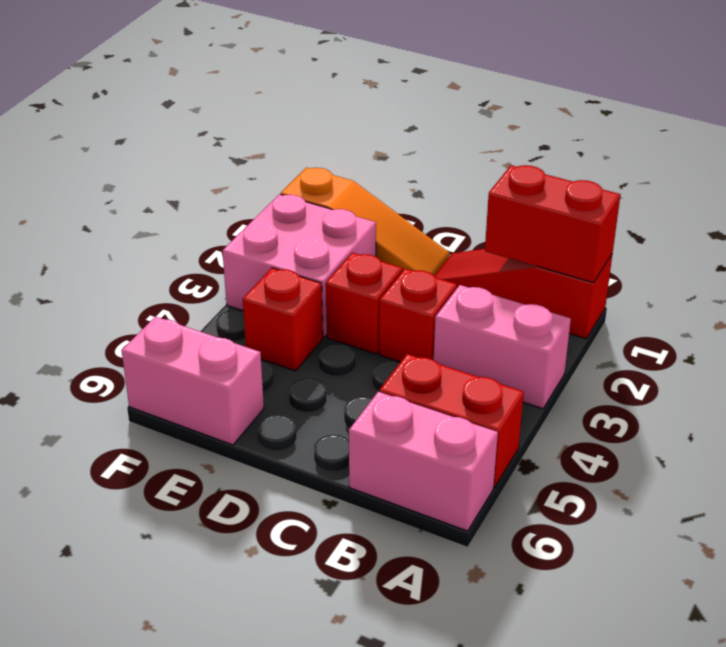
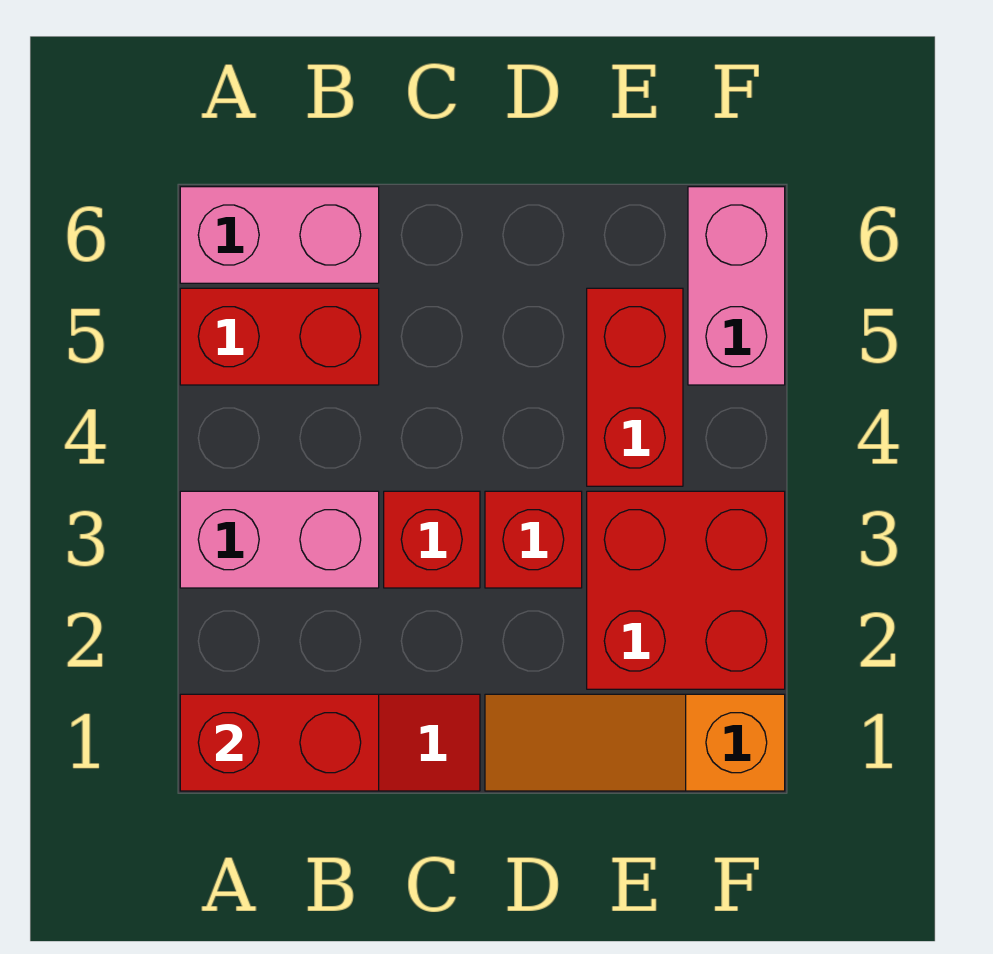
pink 2x2 brick [222,194,376,337] -> red 2x2 brick [587,491,785,689]
red 1x1 brick [243,268,323,371] -> red 1x2 brick [587,288,683,486]
pink 1x2 brick [122,317,264,445] -> pink 1x2 brick turned to [688,187,785,385]

